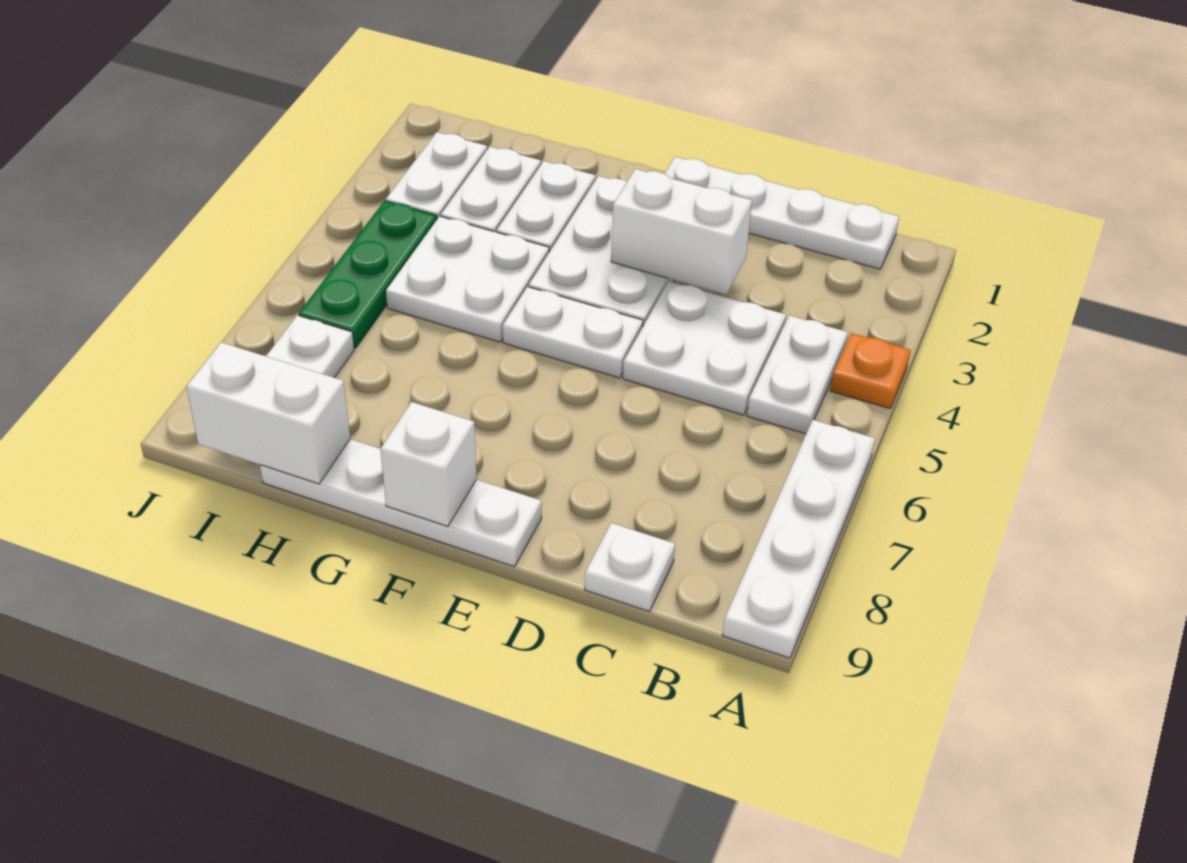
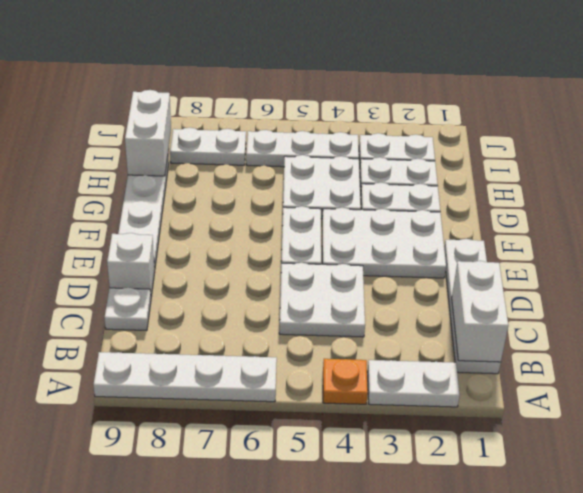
white 1x2 plate [747,315,848,434] -> white 1x2 plate moved to [367,360,460,407]
white 1x2 brick [611,169,752,295] -> white 1x2 brick moved to [452,261,508,362]
white 1x1 brick [380,402,477,526] -> white 1x1 brick moved to [107,233,155,296]
green 1x3 plate [299,201,437,348] -> white 1x3 plate [246,130,359,167]

